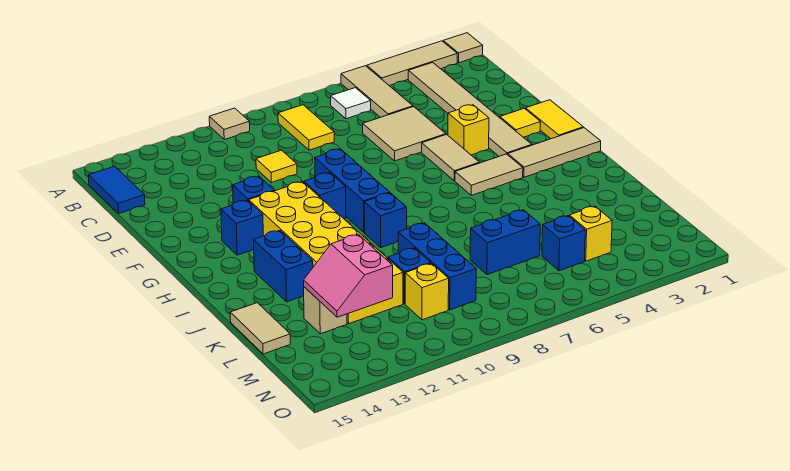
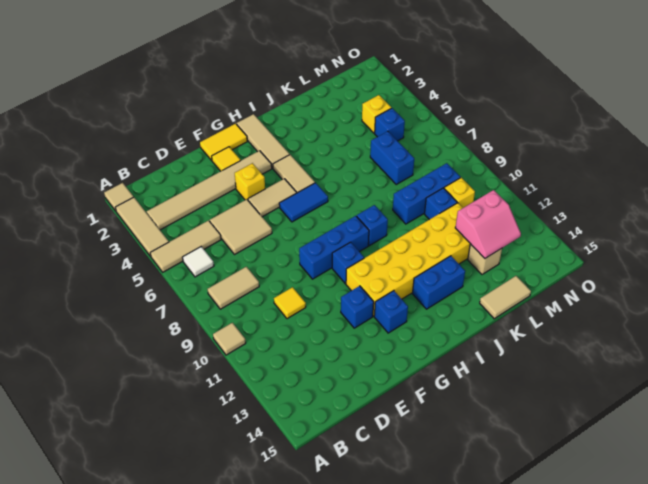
yellow 1x2 tile [278,105,334,150] -> tan 1x2 tile [208,267,259,309]
blue 1x2 tile [88,166,145,214] -> blue 1x2 tile moved to [279,183,328,222]

